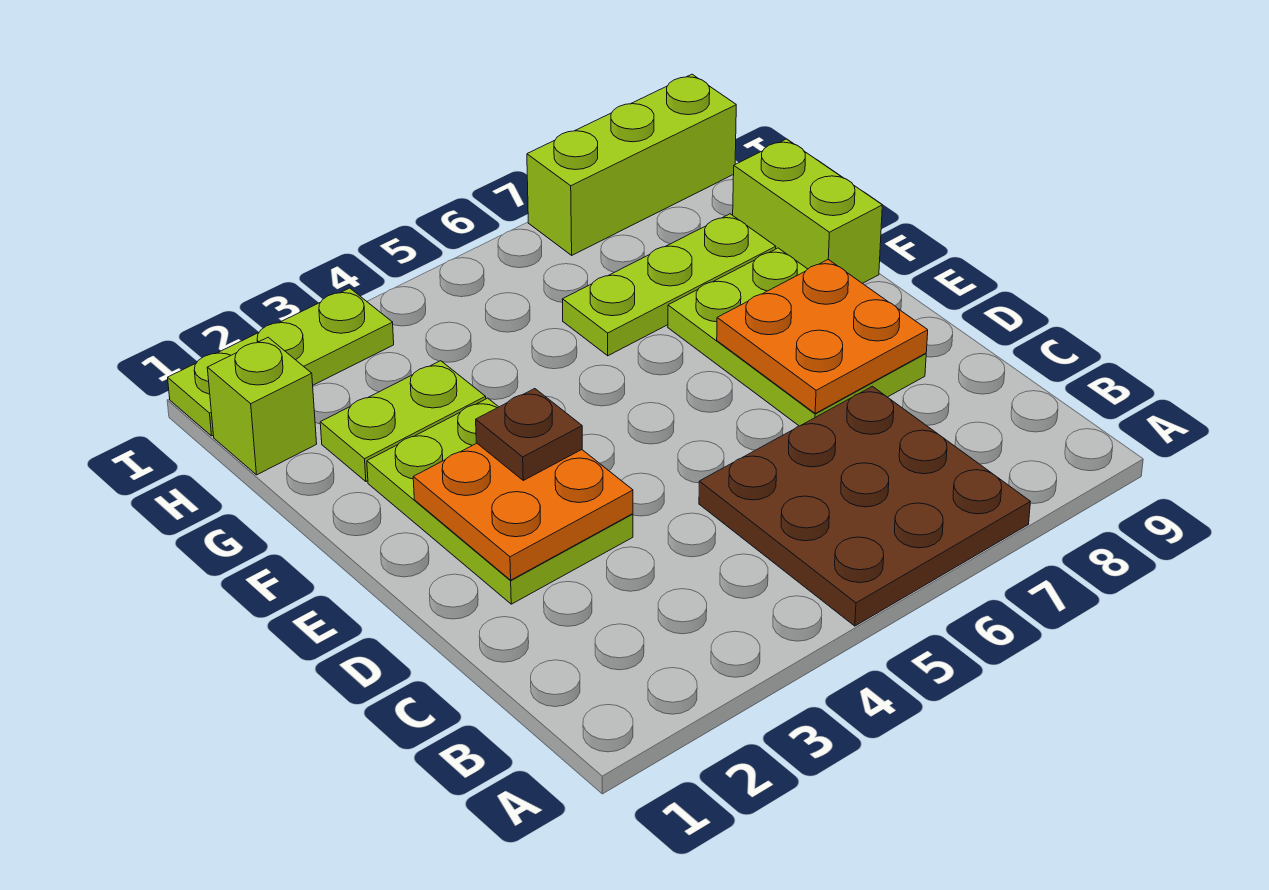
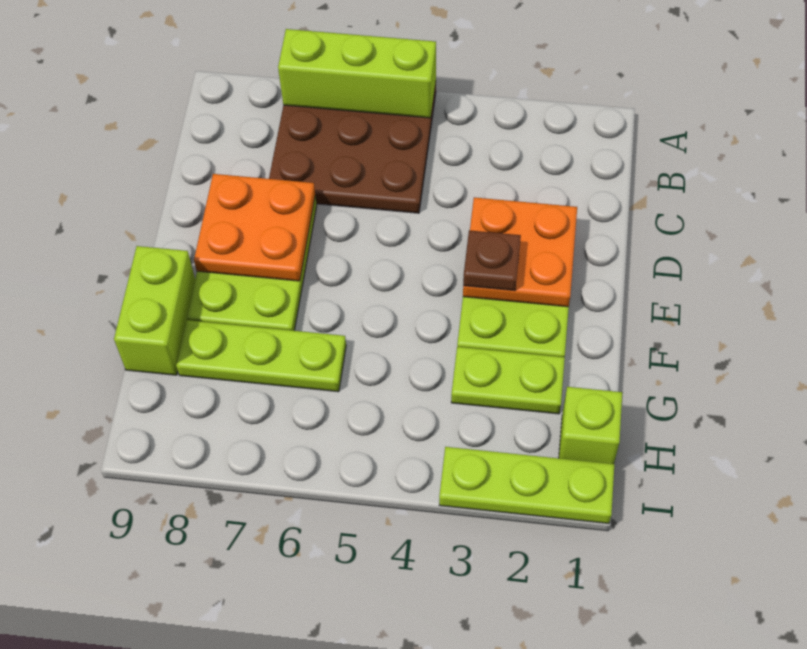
lime 1x3 brick [527,74,736,255] -> lime 1x3 brick moved to [278,29,436,118]

